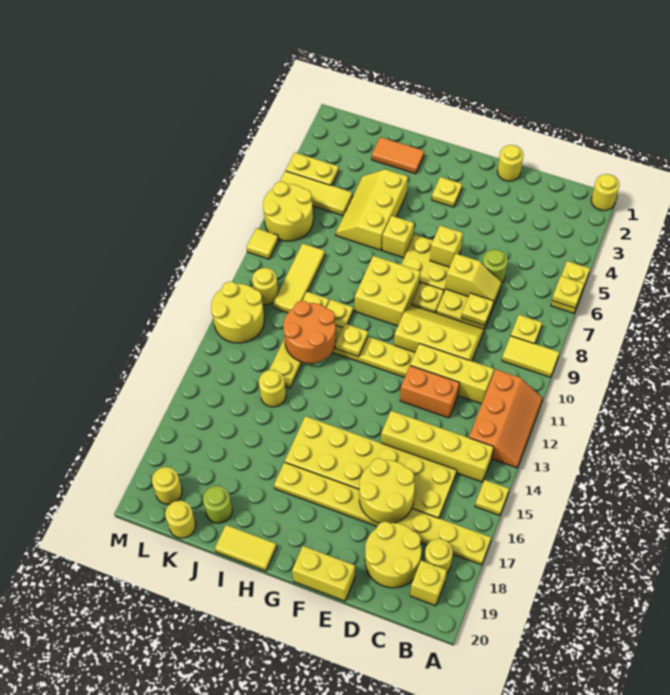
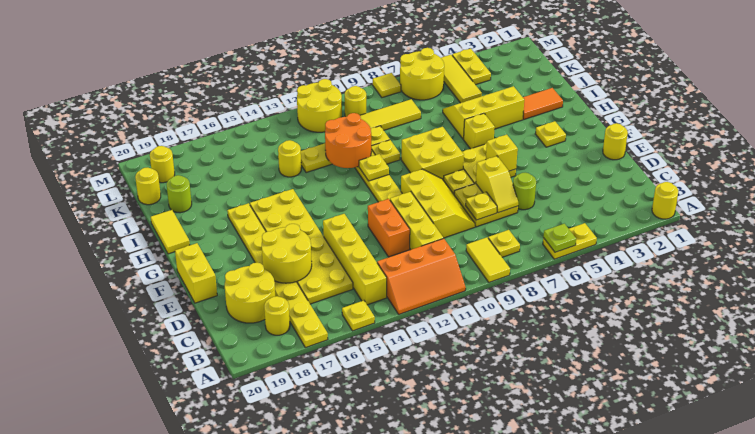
yellow 1x1 plate [552,276,584,308] -> lime 1x1 plate [543,224,576,252]
yellow 1x1 brick [410,561,447,606] -> none
orange 1x2 tile [372,137,424,174] -> orange 1x2 tile turned to [523,88,563,119]

